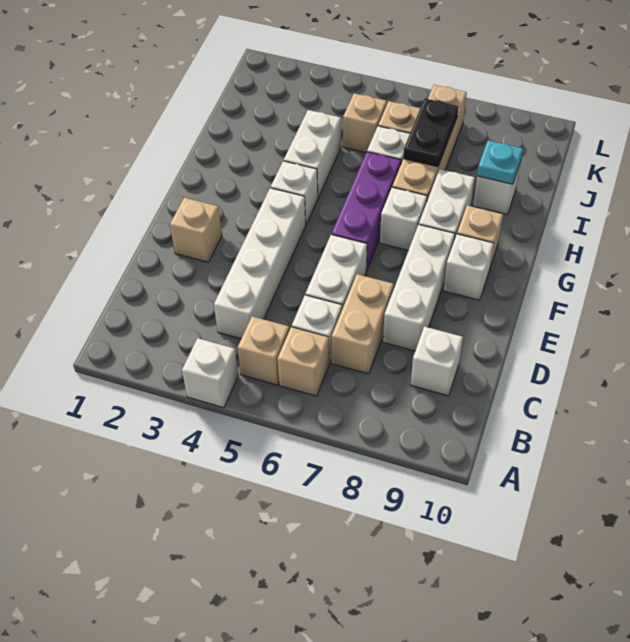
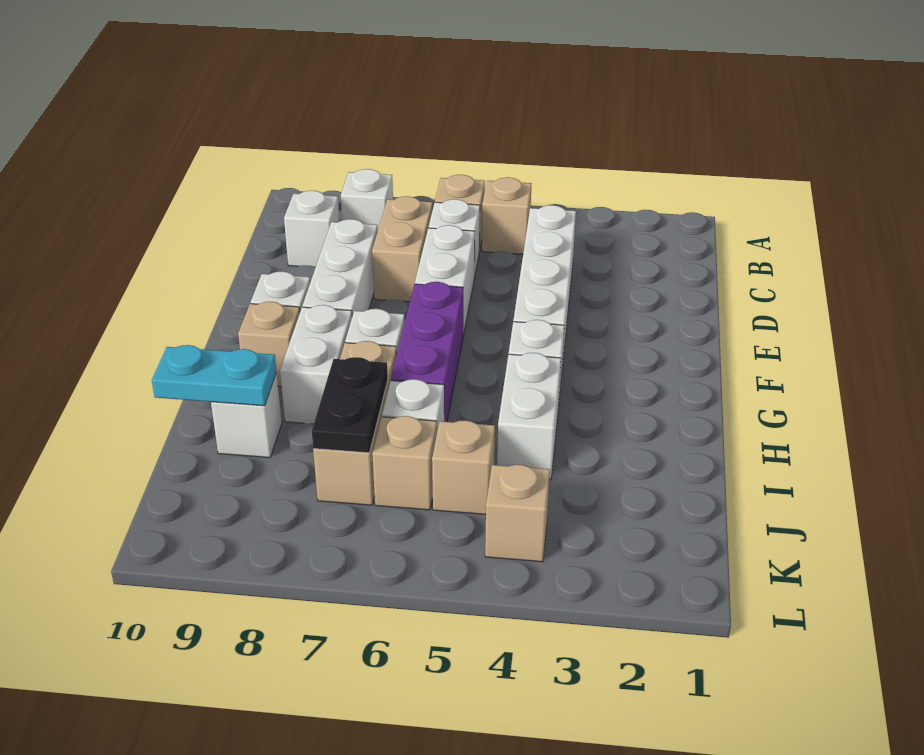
white 1x1 brick [182,338,238,408] -> white 1x1 brick moved to [341,169,393,229]
tan 1x1 brick [170,198,222,262] -> tan 1x1 brick moved to [485,465,550,562]
tan 1x4 brick [392,85,467,200] -> tan 1x3 brick [313,341,397,505]
cyan 1x1 plate [477,140,523,184] -> cyan 1x2 plate [152,345,277,406]

